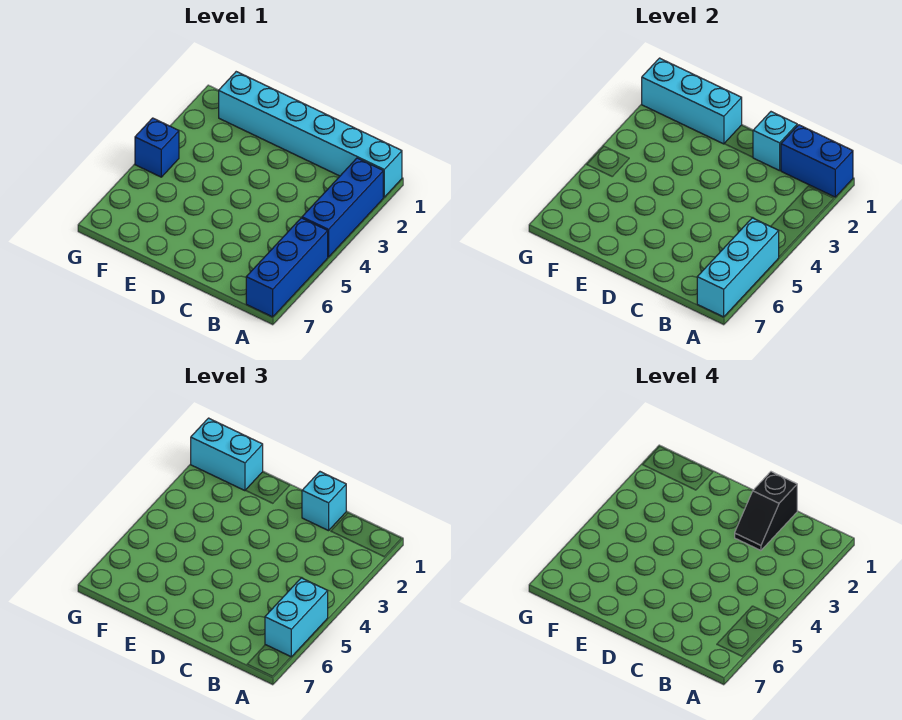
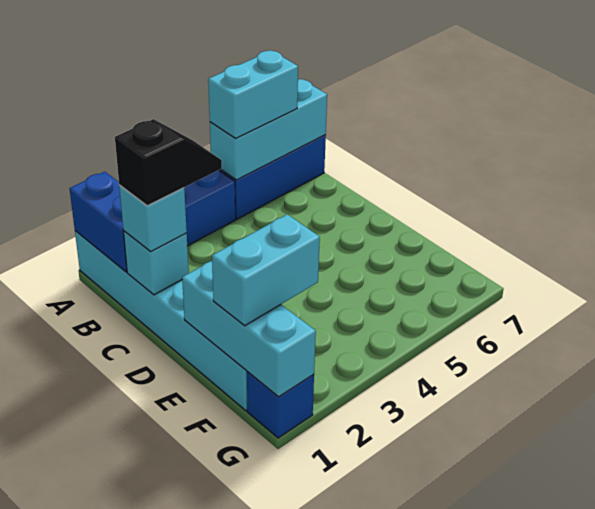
cyan 1x2 brick [191,418,263,491] -> cyan 1x2 brick turned to [212,214,320,326]
blue 1x1 brick [135,118,179,177] -> blue 1x1 brick moved to [247,372,314,438]

